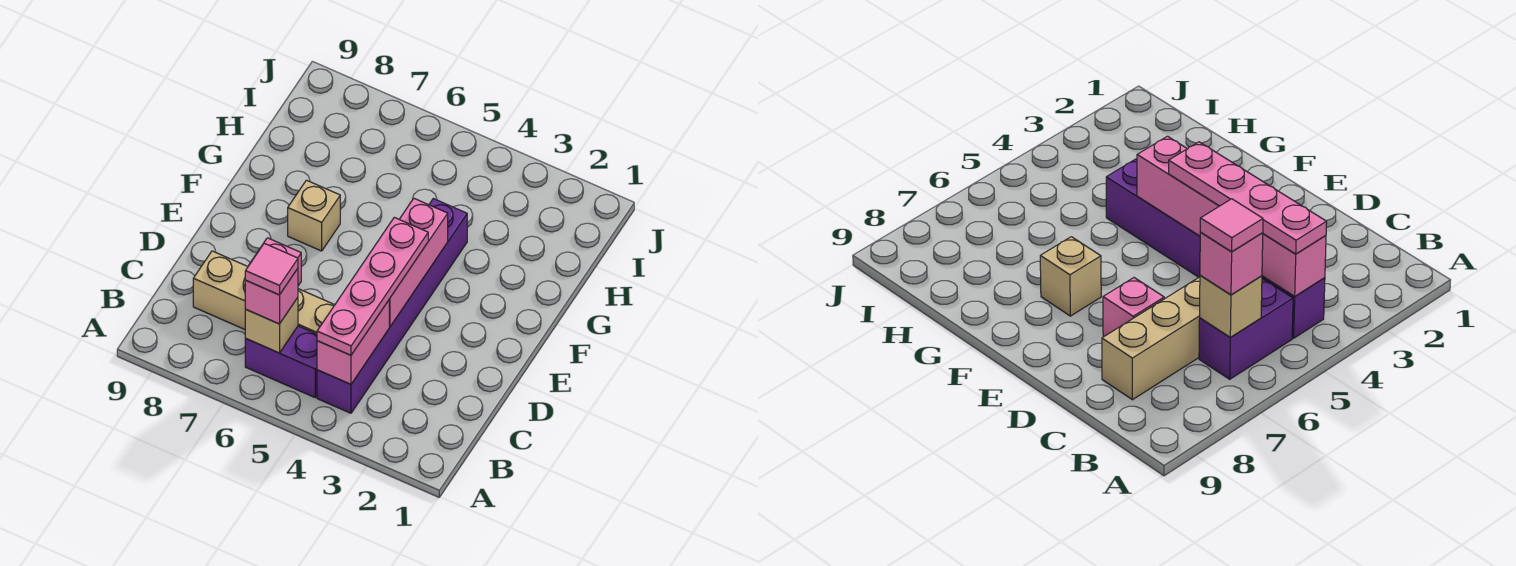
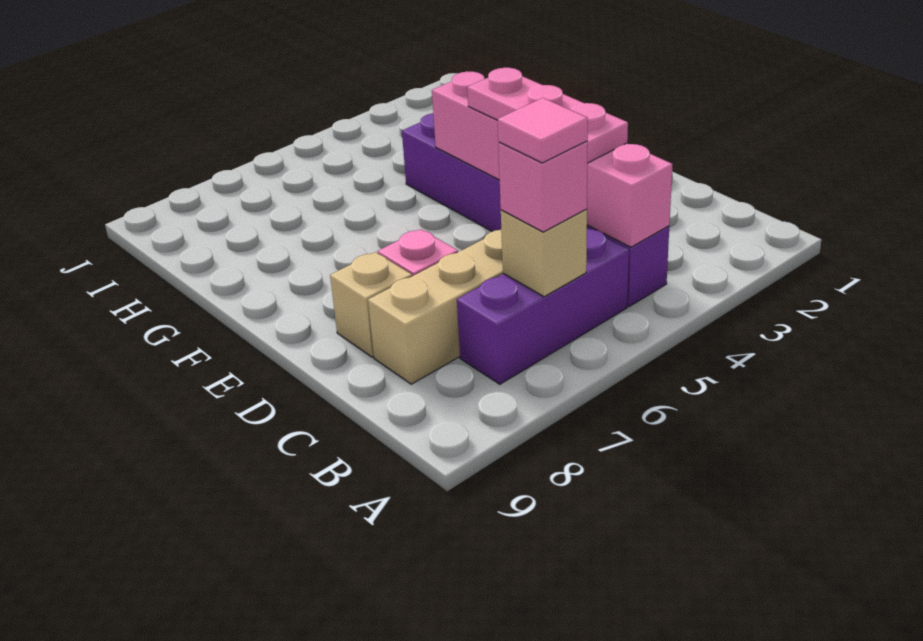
pink 1x4 plate [317,217,428,355] -> pink 1x3 plate [467,68,628,163]
purple 1x2 brick [245,326,317,397] -> purple 1x3 brick [457,228,629,384]
tan 1x1 brick [288,180,340,251] -> tan 1x1 brick moved to [330,252,412,357]

